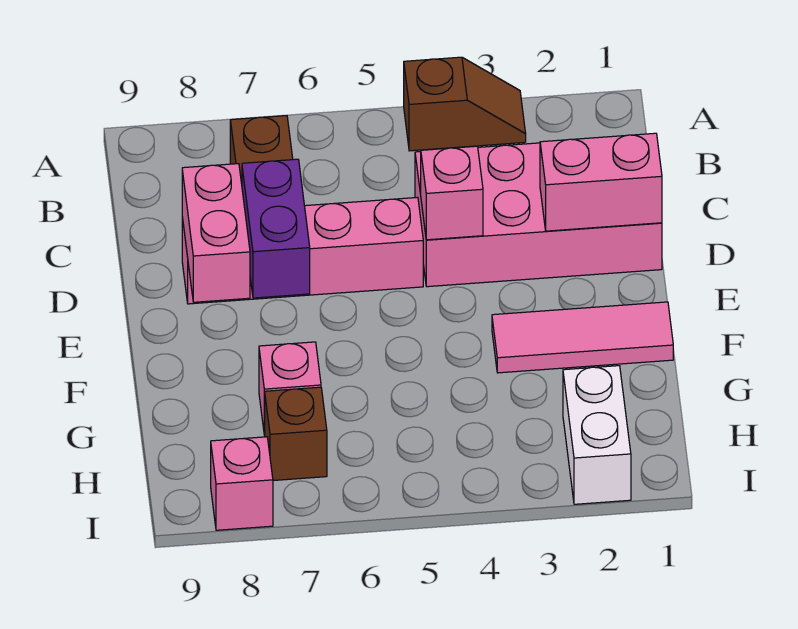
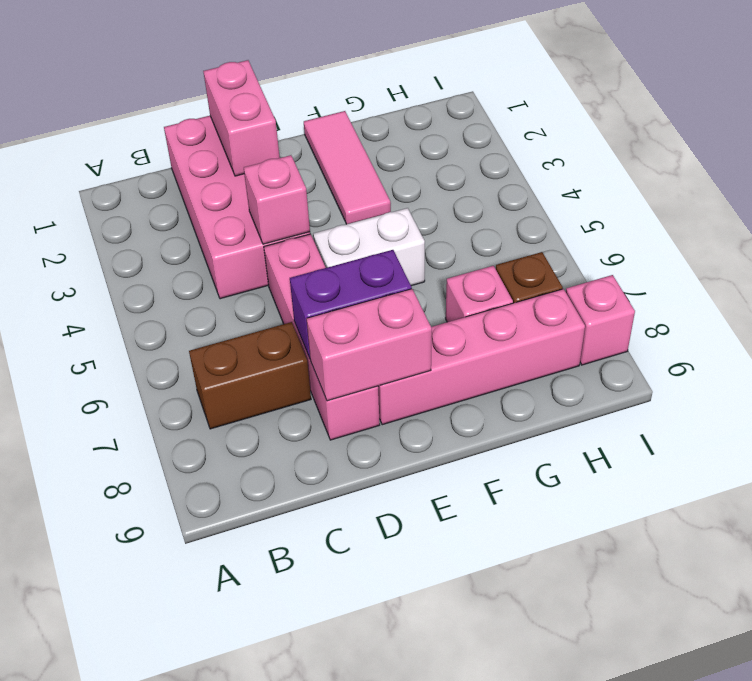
brown 1x2 slope [404,57,526,151] -> none
none -> pink 1x4 brick [378,289,585,425]
white 1x2 brick [563,366,631,504] -> white 1x2 brick moved to [313,208,425,286]

